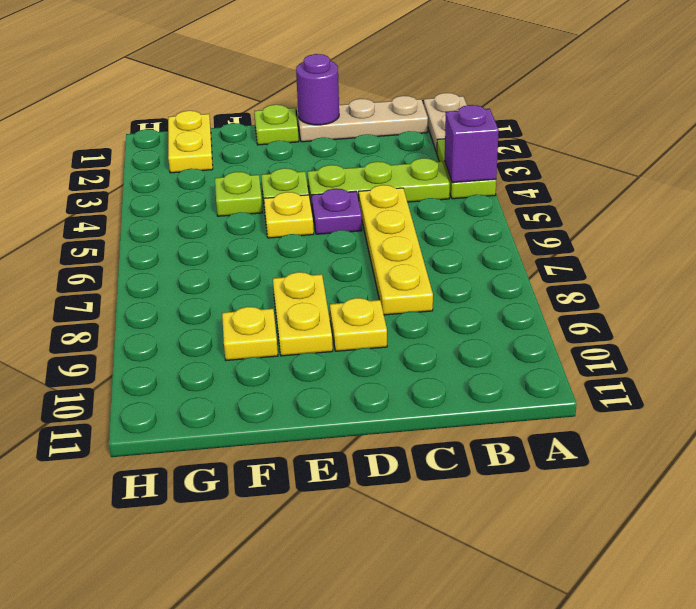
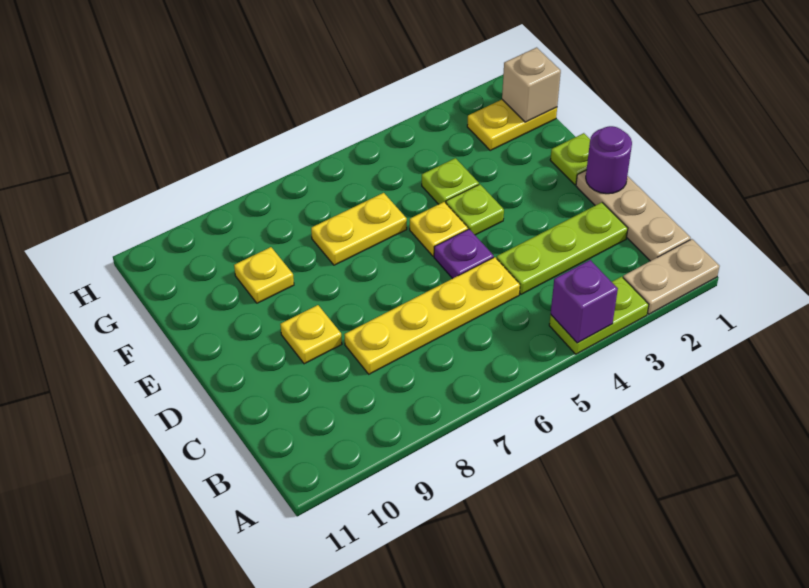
lime 1x3 plate [307,158,450,207] -> lime 1x3 plate turned to [497,202,628,294]
yellow 1x2 plate [273,272,333,356] -> yellow 1x2 plate moved to [311,193,407,265]
none -> tan 1x1 brick [502,47,561,122]

